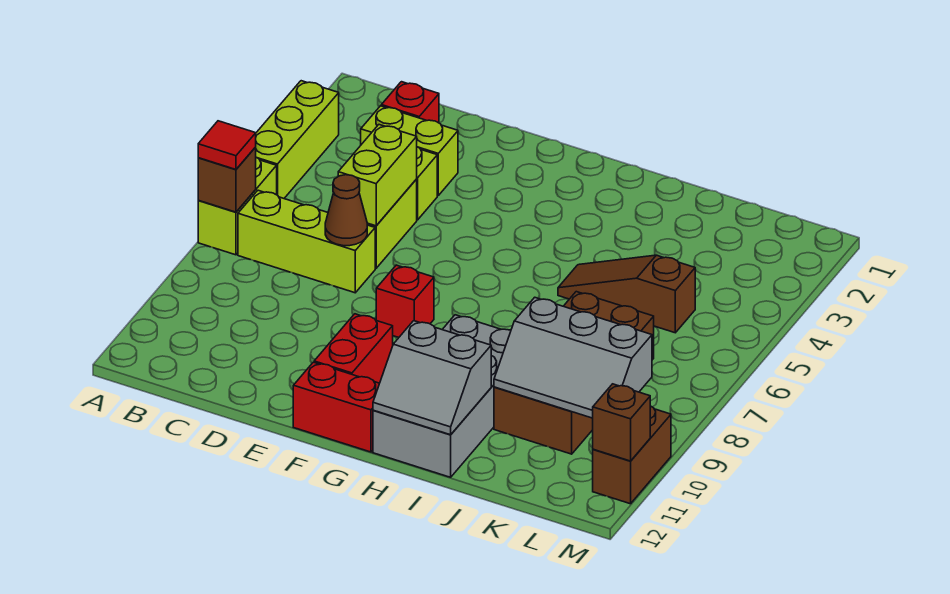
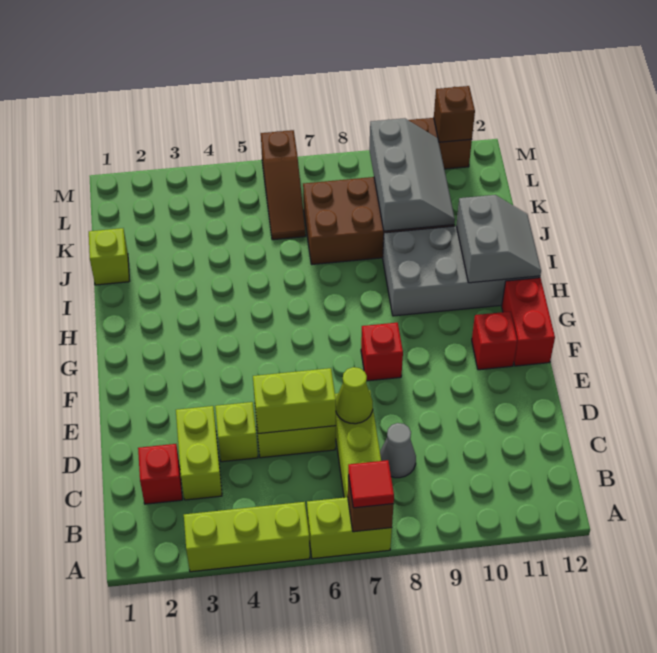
none -> grey 1x1 cone [380,423,416,478]
brown 1x1 cone [325,175,368,246] -> lime 1x1 cone [336,367,373,424]
red 1x2 brick [314,314,393,383] -> red 1x1 brick [472,312,517,370]
brown 1x3 slope [558,255,695,333] -> brown 1x3 slope moved to [261,130,306,240]
none -> lime 1x1 brick [89,228,130,285]

